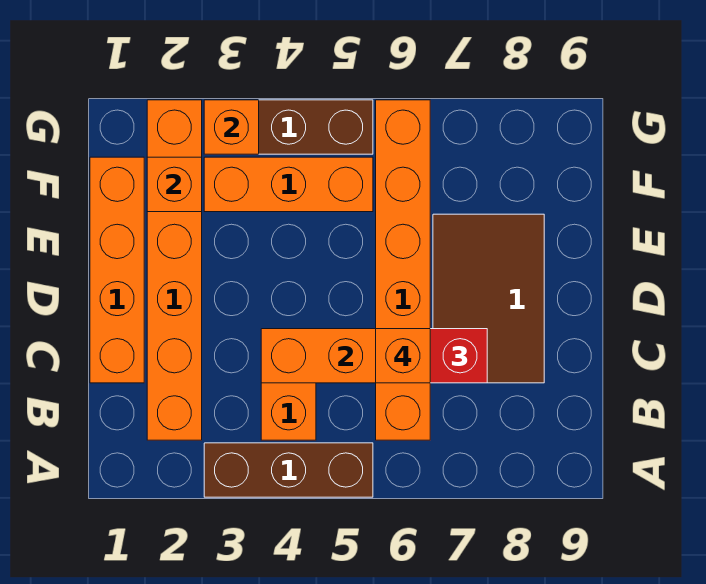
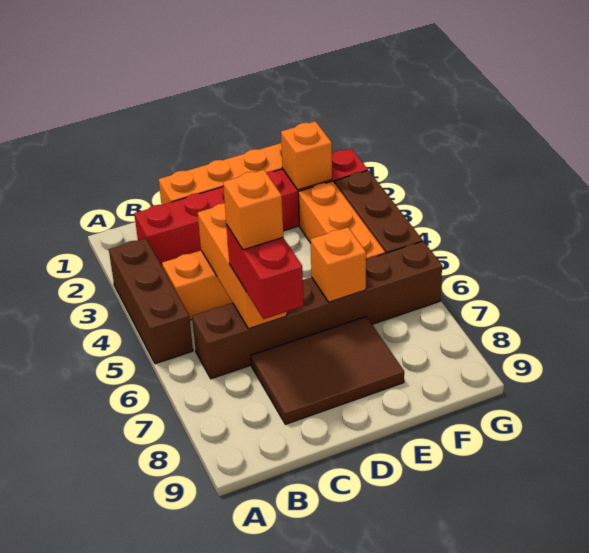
orange 1x6 brick [147,100,202,440] -> red 1x6 brick [134,148,368,266]
orange 1x6 brick [376,100,430,440] -> brown 1x6 brick [192,241,442,379]
orange 1x1 brick [204,100,259,154] -> orange 1x1 brick moved to [311,227,366,302]

